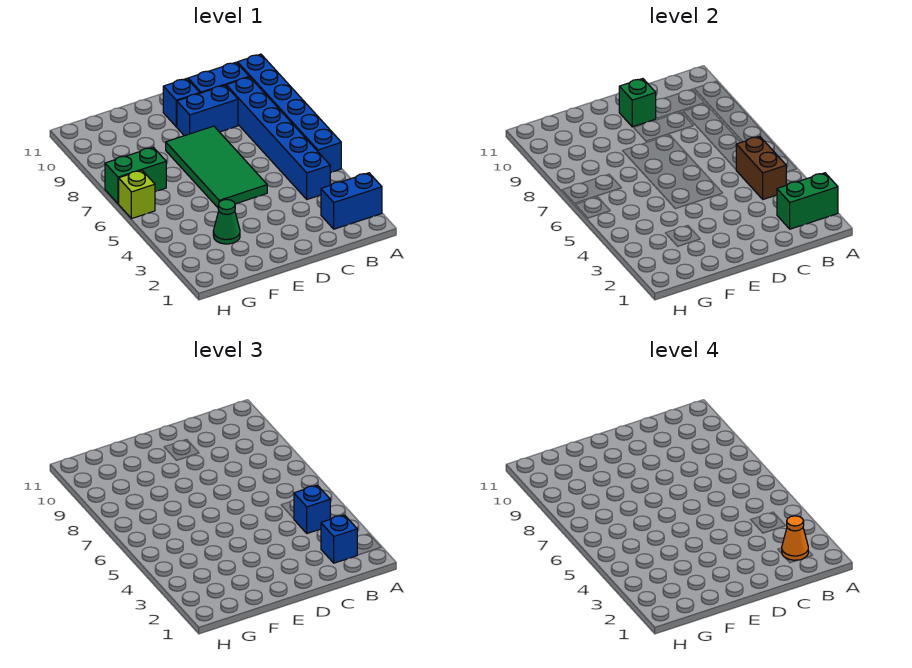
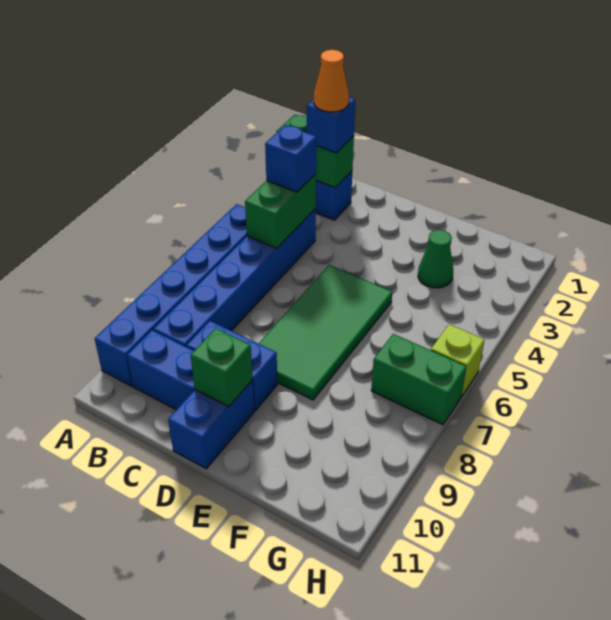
brown 1x2 brick [736,136,786,199] -> green 1x2 brick [245,174,316,248]
blue 1x1 brick [163,79,200,127] -> blue 1x2 brick [168,380,255,469]

